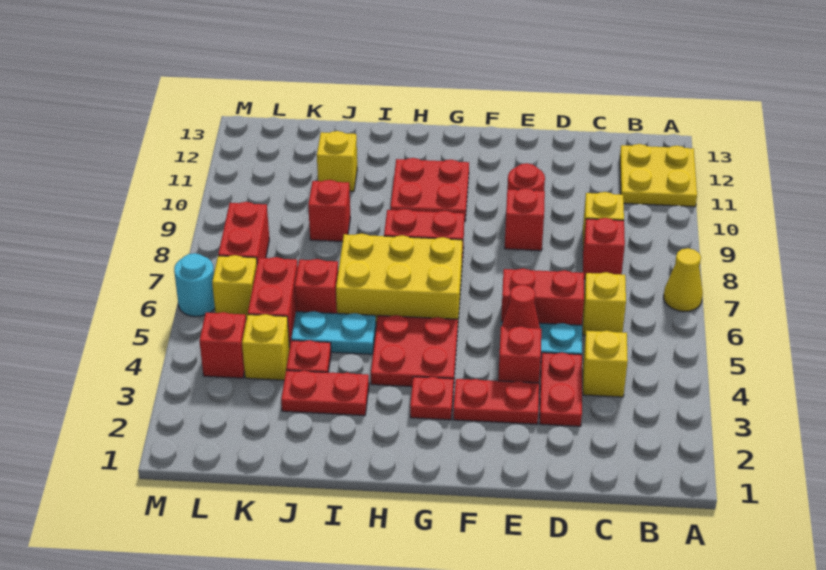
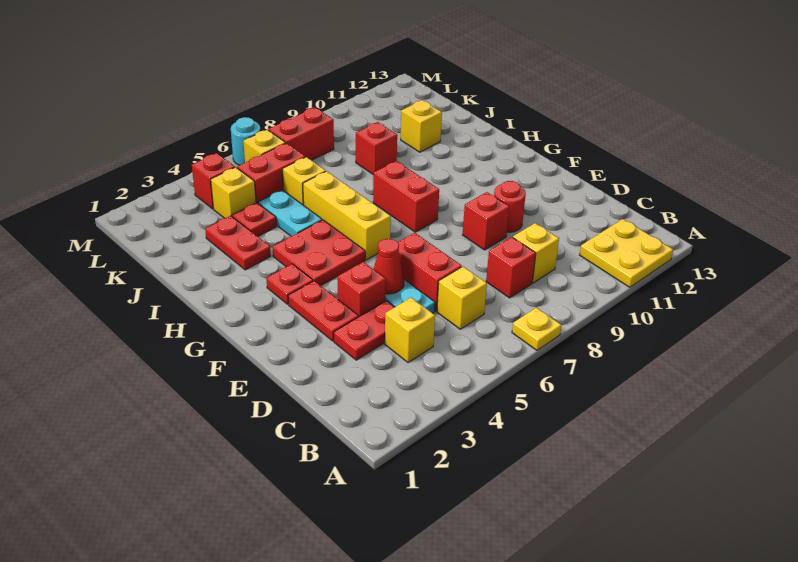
yellow 1x1 cone [664,248,703,312] -> yellow 1x1 plate [512,308,561,350]
yellow 2x3 brick [336,234,462,325] -> yellow 1x3 brick [303,171,391,260]
red 2x2 plate [391,158,469,221] -> none
red 1x1 brick [295,259,338,313] -> yellow 1x1 brick [282,157,326,205]

